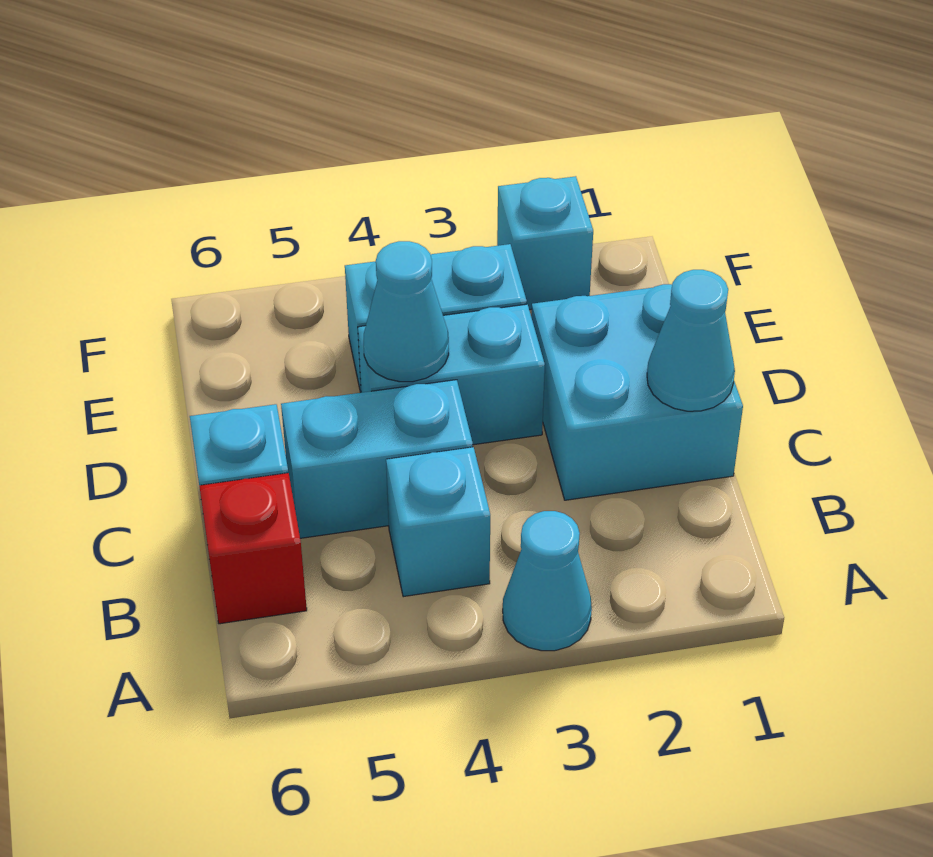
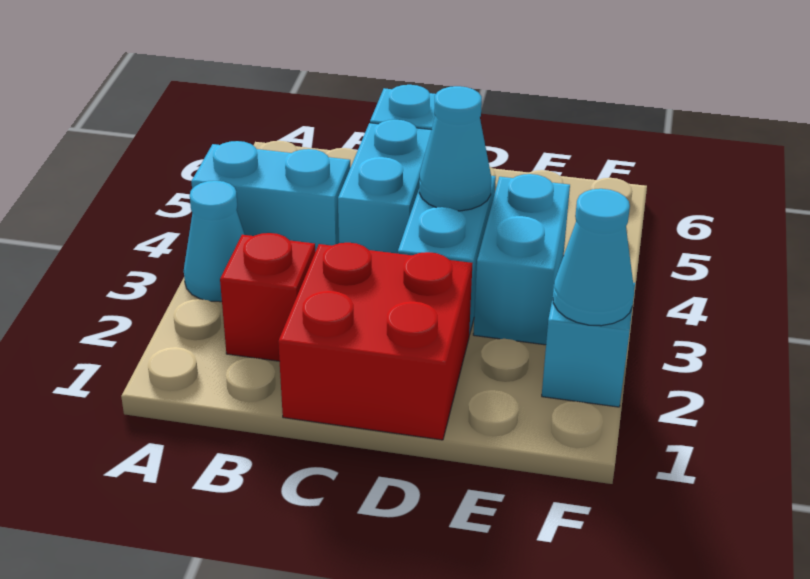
cyan 1x1 brick [386,447,490,597] -> cyan 1x2 brick [191,141,350,252]
red 1x1 brick [199,473,307,624] -> red 1x1 brick moved to [220,233,315,361]
cyan 2x2 brick [531,284,743,500] -> red 2x2 brick [278,243,472,440]
cyan 1x1 cone [647,270,735,411] -> cyan 1x1 cone moved to [553,189,634,326]

